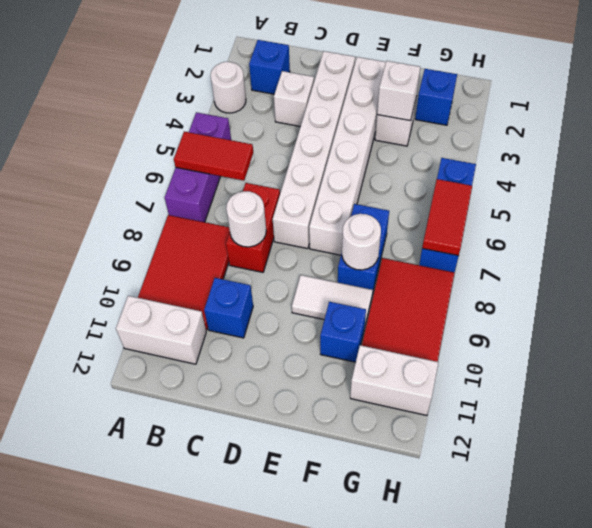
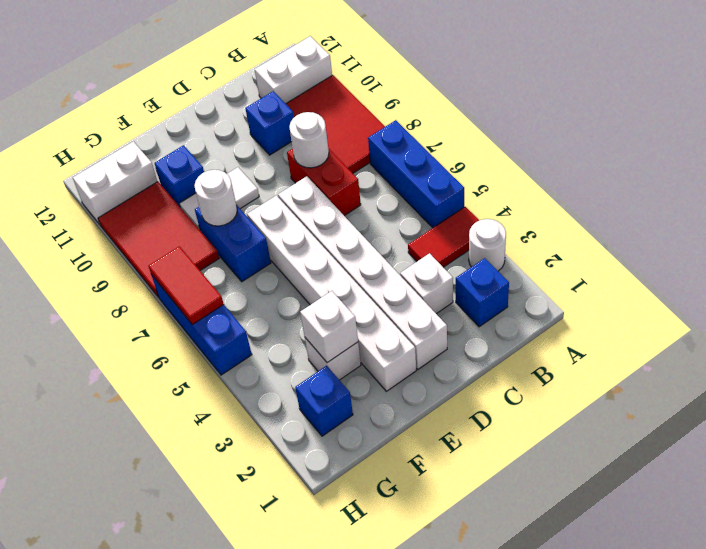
purple 1x3 brick [165,112,231,222] -> blue 1x3 brick [368,120,464,228]
red 1x2 tile [174,132,253,181] -> red 1x2 tile moved to [408,207,479,267]

